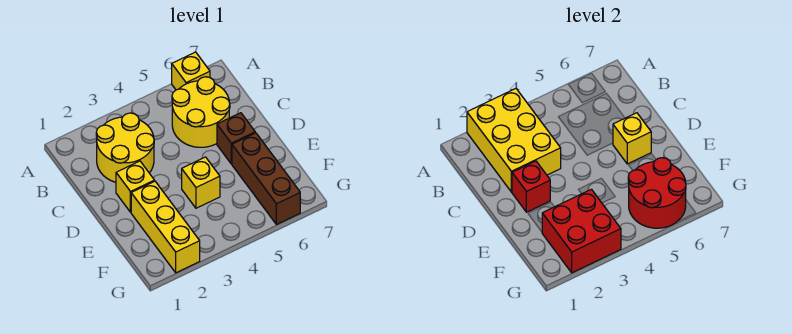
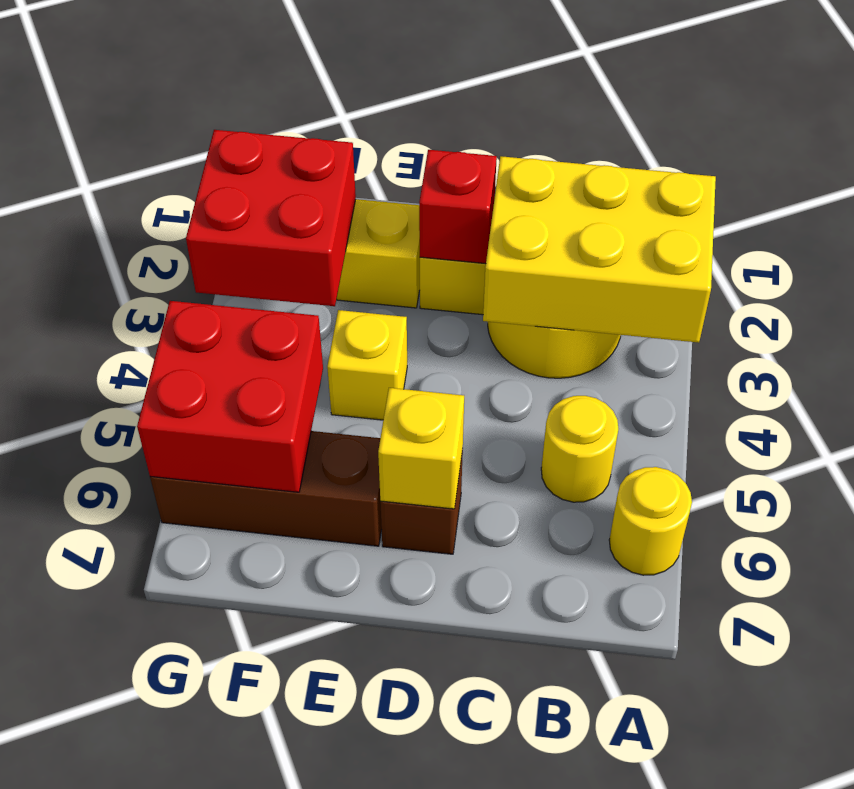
yellow 1x1 brick [172,52,210,90] -> yellow 1x1 round brick [609,467,692,575]
yellow 2x2 round brick [172,77,230,147] -> yellow 1x1 round brick [541,396,618,502]
red 2x2 round brick [628,158,686,228] -> red 2x2 brick [137,301,323,492]

